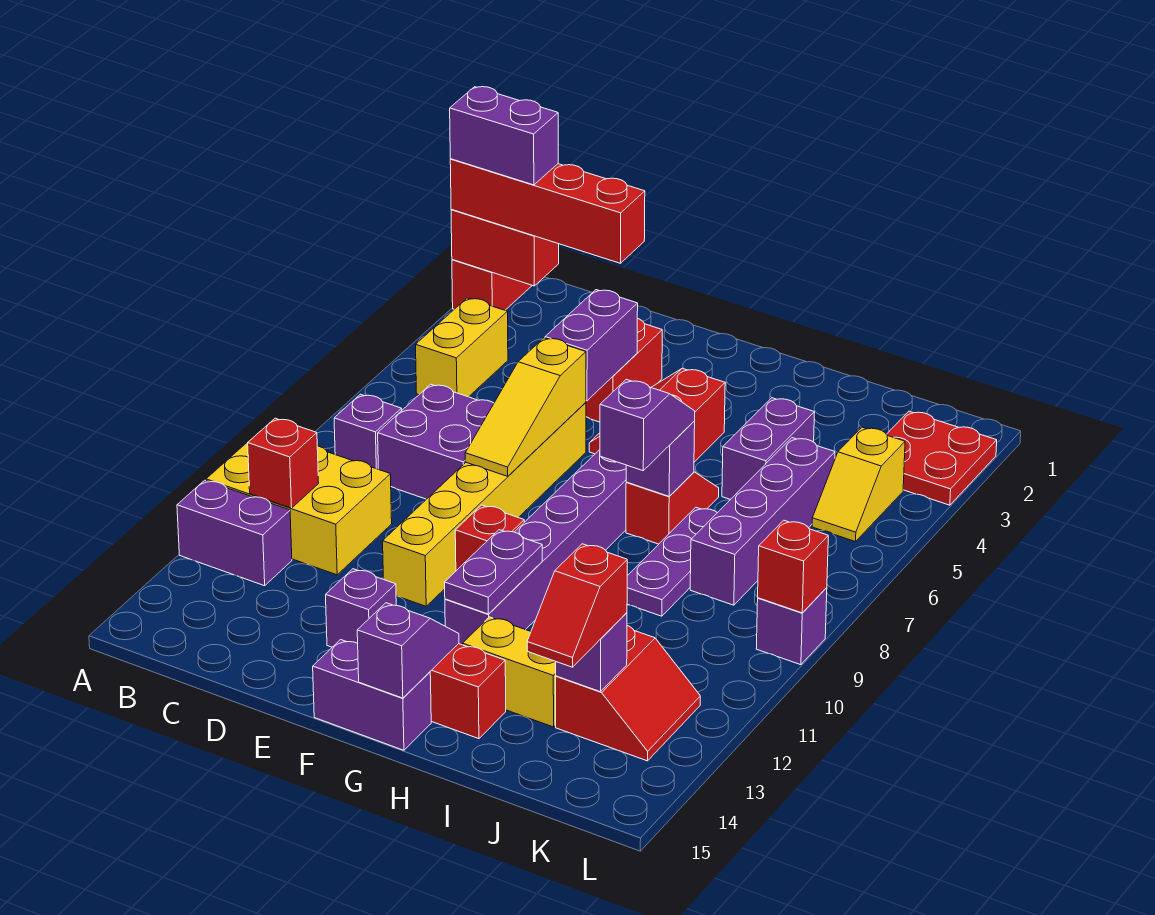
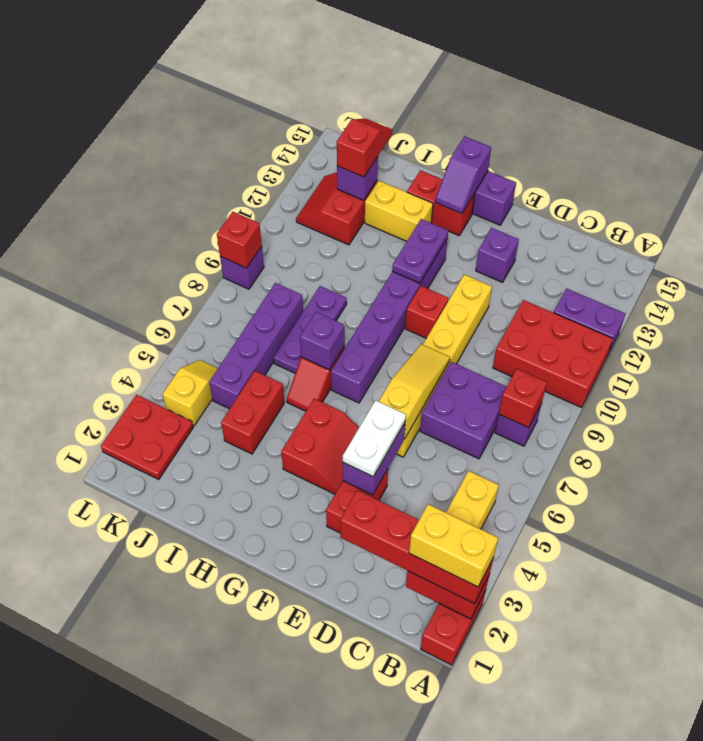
purple 1x2 brick [450,87,558,185] -> yellow 1x2 brick [409,504,498,587]
yellow 2x3 brick [206,430,392,575] -> red 2x3 brick [493,300,613,408]
red 1x1 brick [248,418,319,508] -> red 1x1 brick moved to [499,369,547,428]
none -> white 1x2 plate [343,400,406,476]
purple 1x2 slope [600,379,695,471] -> none
purple 1x2 brick [722,398,815,500] -> red 1x2 brick [221,371,284,454]

